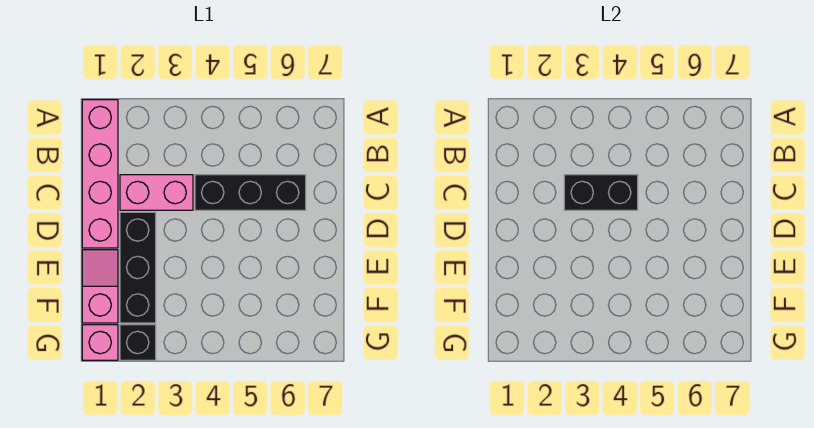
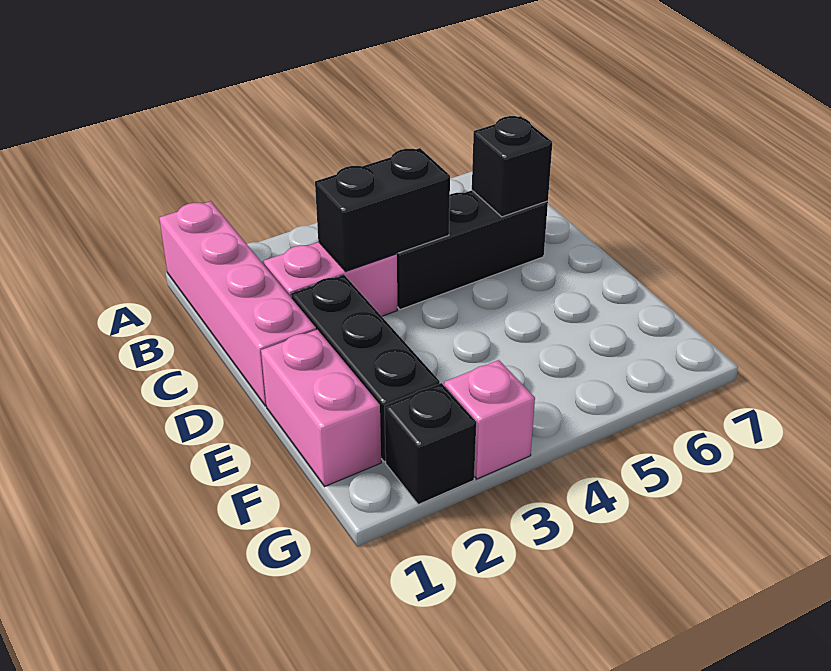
none -> black 1x1 brick [472,116,552,217]
pink 1x2 slope [82,250,118,323] -> pink 1x2 brick [261,330,381,486]
pink 1x1 brick [82,325,118,360] -> pink 1x1 brick moved to [444,360,535,479]

